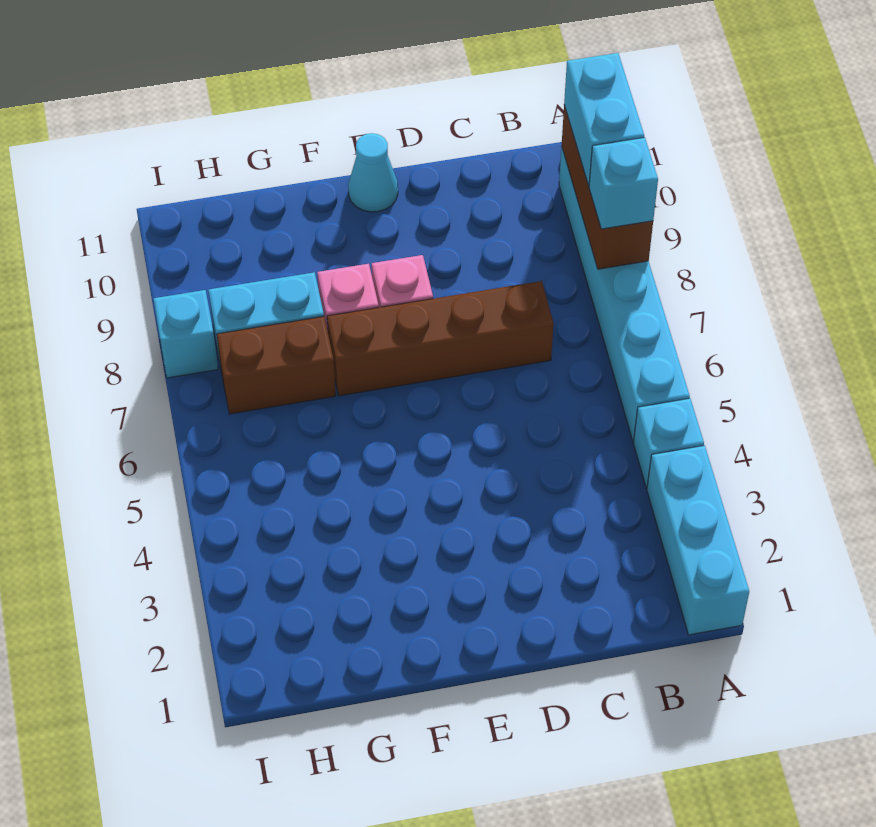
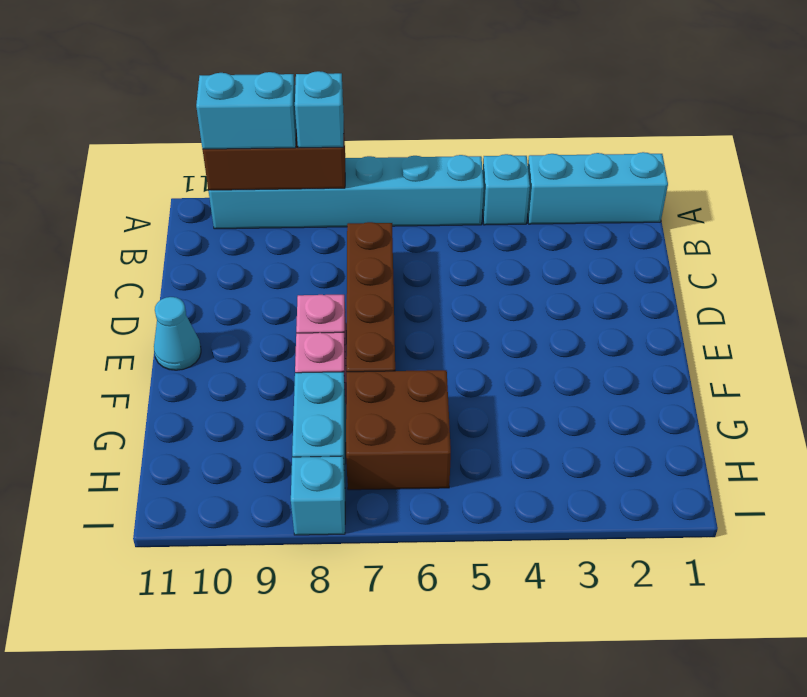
brown 1x2 brick [217,317,336,414] -> brown 2x2 brick [346,370,451,490]

